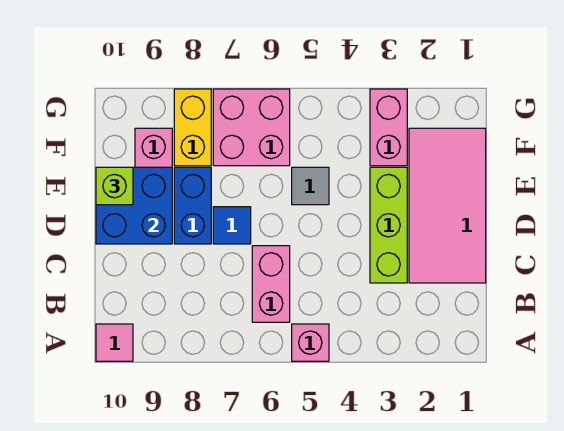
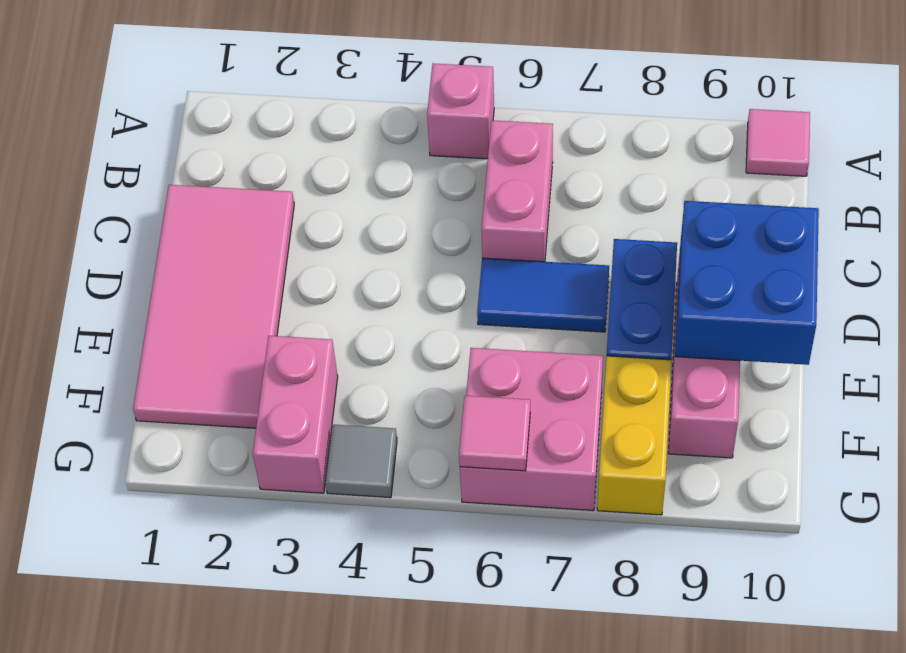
lime 1x3 brick [370,167,407,283] -> none
blue 1x1 tile [213,207,251,244] -> blue 1x2 tile [477,258,609,332]
grey 1x1 tile [292,167,329,205] -> grey 1x1 tile moved to [325,424,397,498]
lime 1x1 brick [96,167,133,205] -> none
none -> pink 1x1 tile [459,396,530,471]

